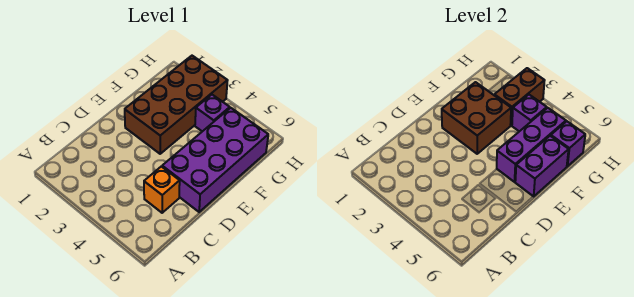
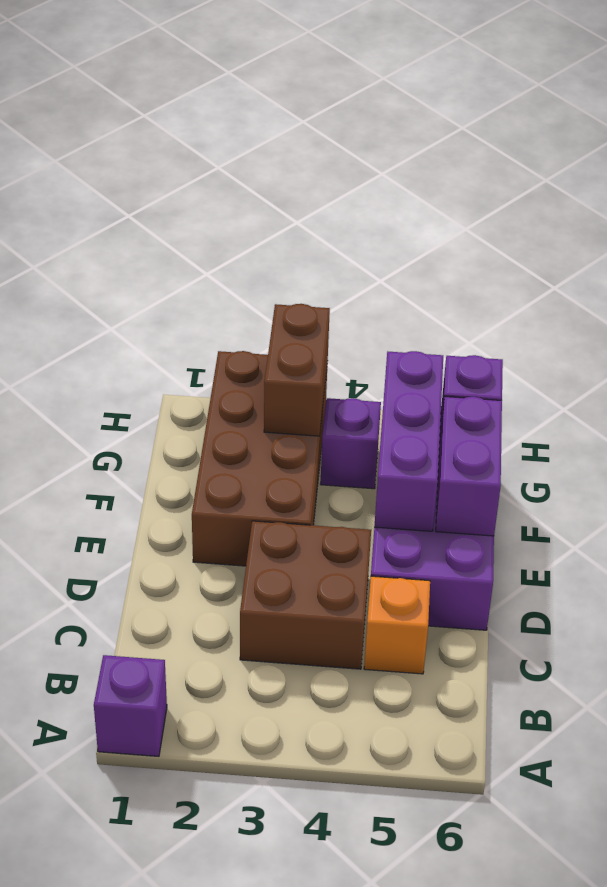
brown 2x2 brick [442,82,511,154] -> brown 2x2 brick moved to [240,521,371,669]
purple 1x1 brick [512,95,547,131] -> purple 1x1 brick moved to [94,655,167,756]

